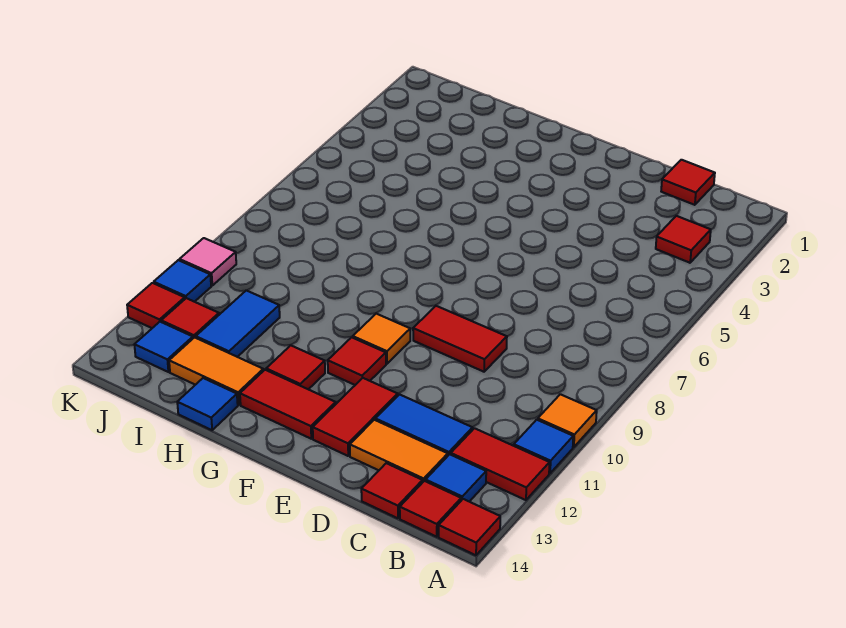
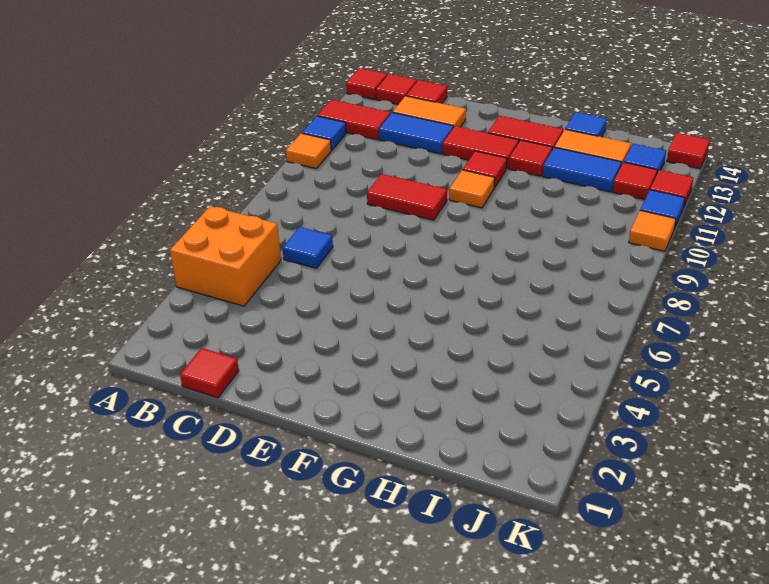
none -> orange 2x2 brick [170,206,281,306]
red 1x1 tile [656,216,711,263] -> red 1x1 tile moved to [667,133,710,169]
blue 1x1 tile [426,454,486,502] -> blue 1x1 tile moved to [282,227,333,268]
red 1x2 tile [313,378,398,456] -> red 1x2 tile turned to [443,126,519,169]
blue 1x2 tile [196,290,280,357] -> blue 1x2 tile turned to [543,147,622,192]
pink 1x1 tile [180,238,236,285] -> orange 1x1 tile [629,211,676,251]

